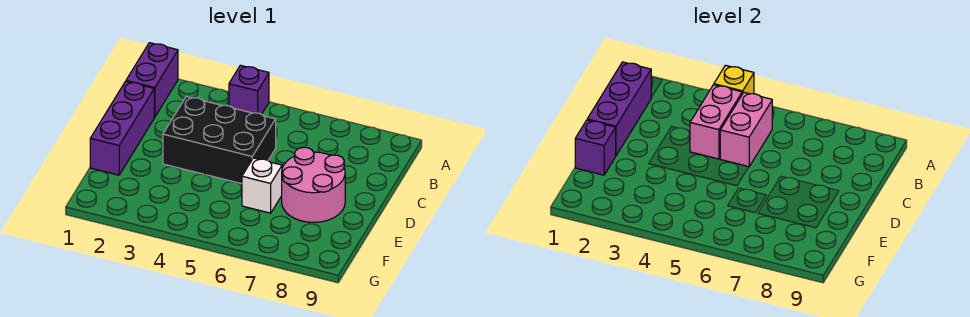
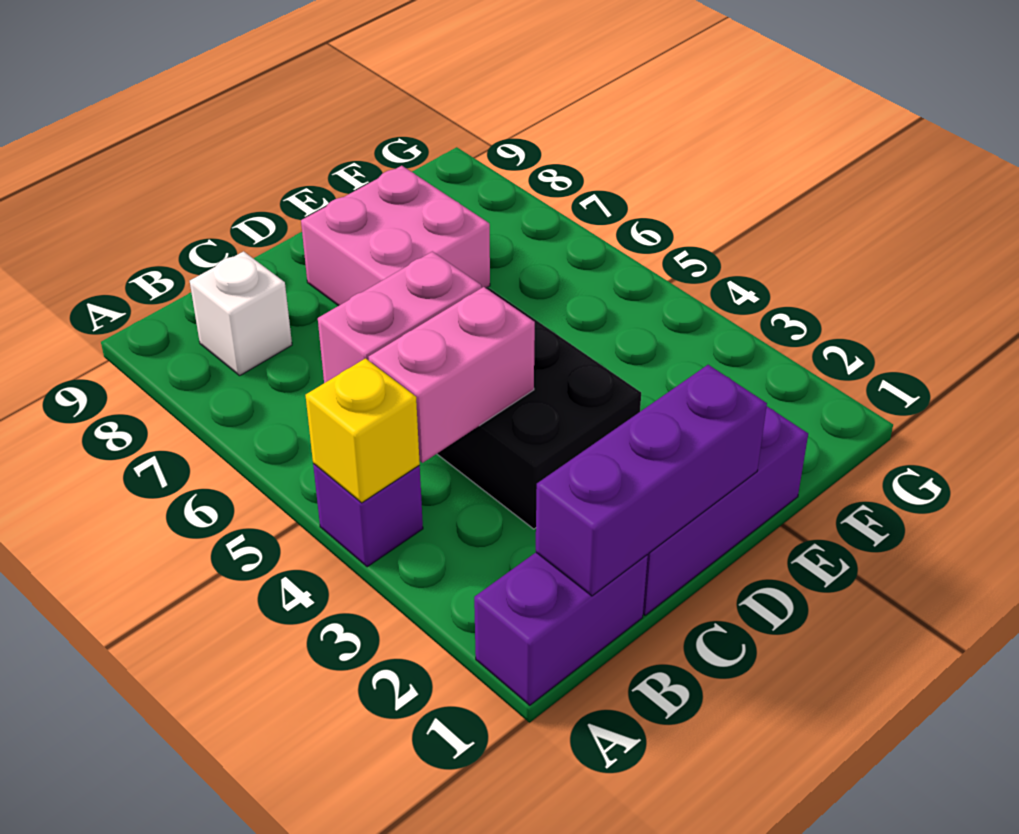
pink 2x2 round brick [282,147,345,222] -> pink 2x2 brick [301,166,490,306]
purple 1x1 brick [575,120,616,175] -> none
white 1x1 brick [242,158,282,213] -> white 1x1 brick moved to [190,251,292,376]

